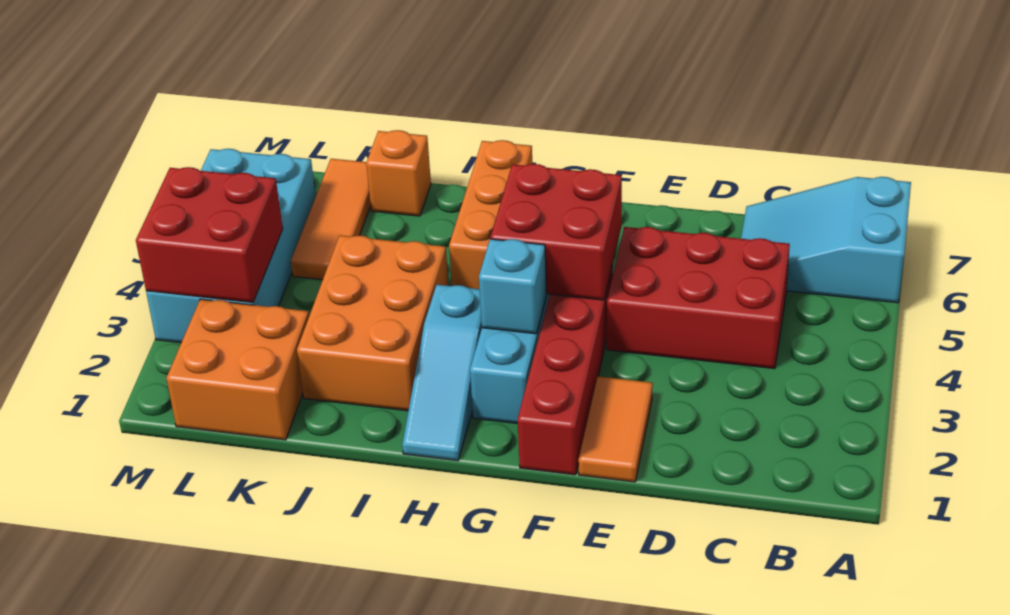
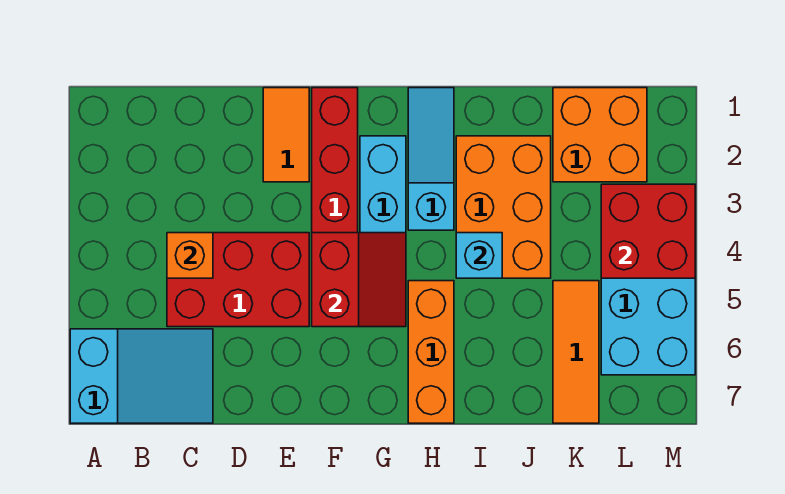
red 2x2 brick [491,164,622,300] -> red 2x2 slope [312,233,406,327]
cyan 1x1 brick [479,239,547,334] -> cyan 1x1 brick moved to [456,233,502,278]
orange 1x1 brick [366,130,431,216] -> orange 1x1 brick moved to [167,233,213,278]

